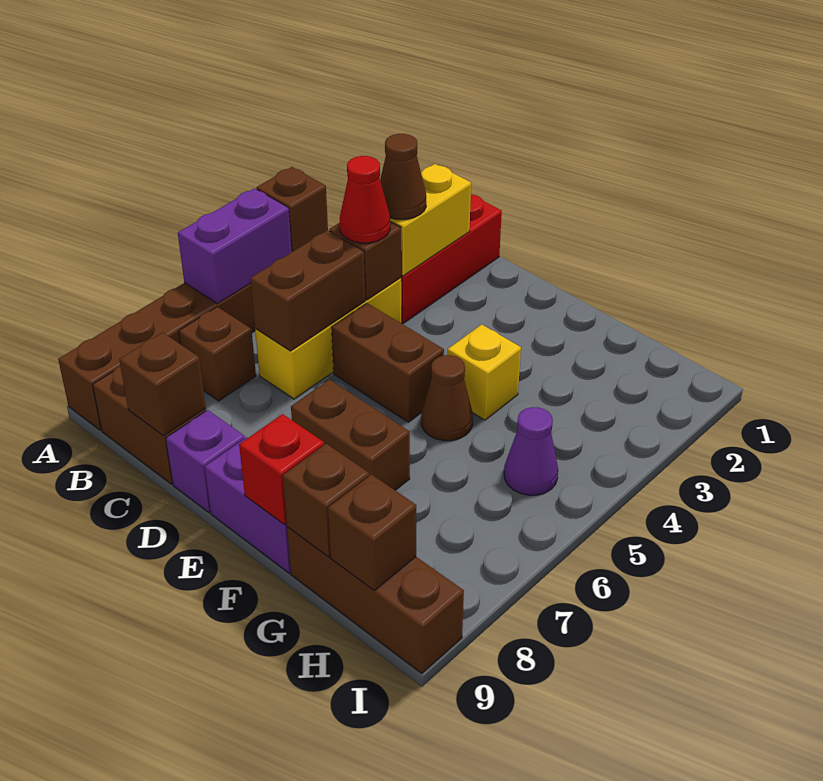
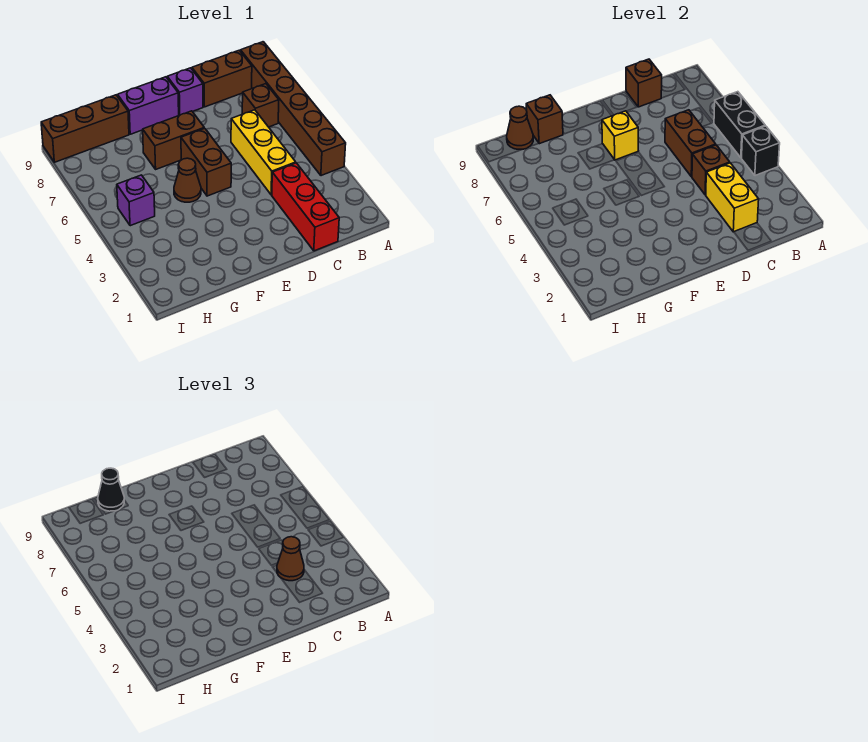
brown 1x1 brick [256,167,328,252] -> black 1x1 brick [741,126,780,176]
purple 1x2 brick [178,188,292,304] -> black 1x2 brick [714,92,765,157]
red 1x1 cone [340,156,390,243] -> none
brown 1x2 brick [331,303,444,422] -> brown 1x2 brick turned to [181,128,231,196]
yellow 1x1 brick [447,324,521,420] -> yellow 1x1 brick moved to [602,111,638,160]
red 1x1 brick [239,414,324,525] -> none
none -> black 1x1 cone [98,468,124,511]
purple 1x1 cone [504,407,558,495] -> purple 1x1 brick [117,175,155,226]
brown 1x1 brick [328,474,416,590] -> brown 1x1 cone [507,106,533,149]

